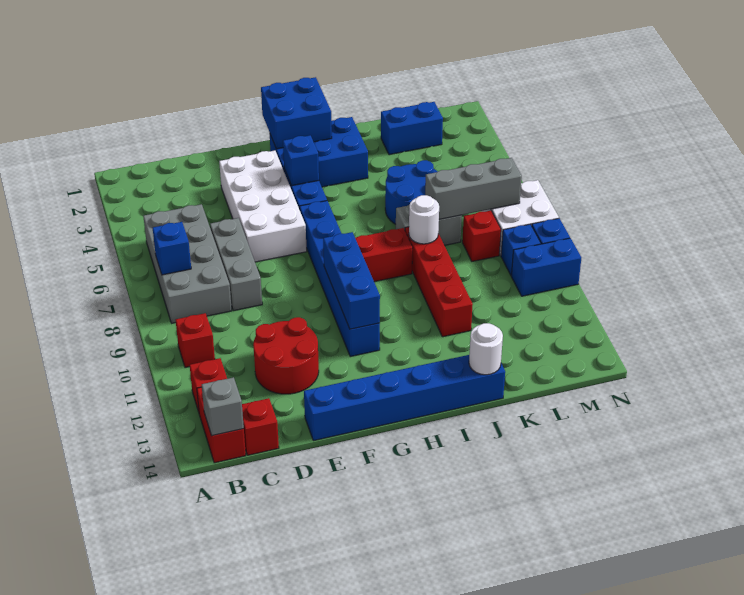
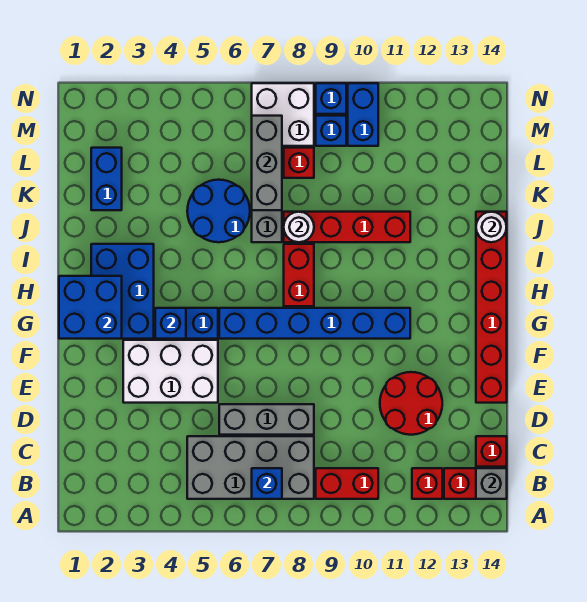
red 1x1 brick [176,313,215,368] -> red 1x2 brick [316,468,378,499]
white 2x4 brick [219,150,307,262] -> white 2x3 brick [123,340,218,403]
blue 1x6 brick [304,355,505,441] -> red 1x6 brick [476,212,507,403]
blue 1x3 brick [323,232,380,329] -> none

